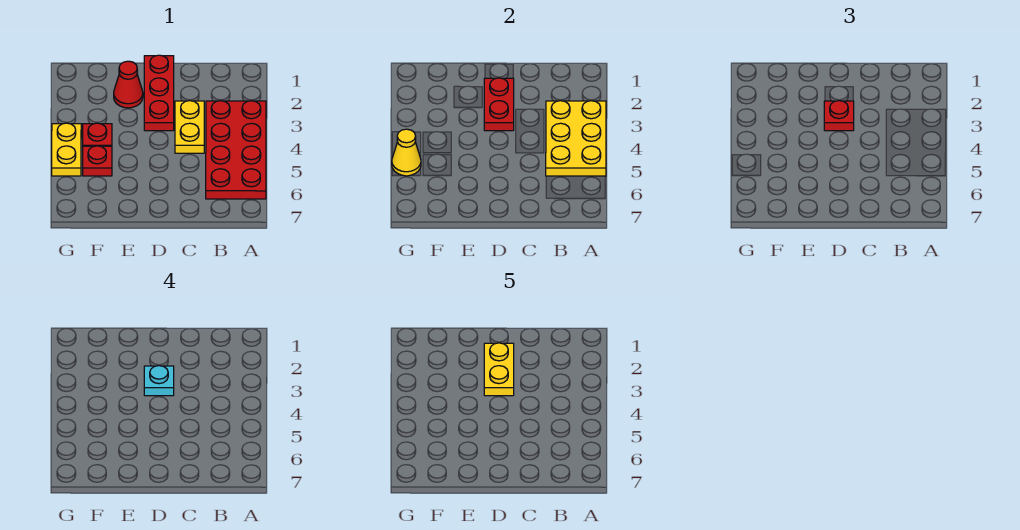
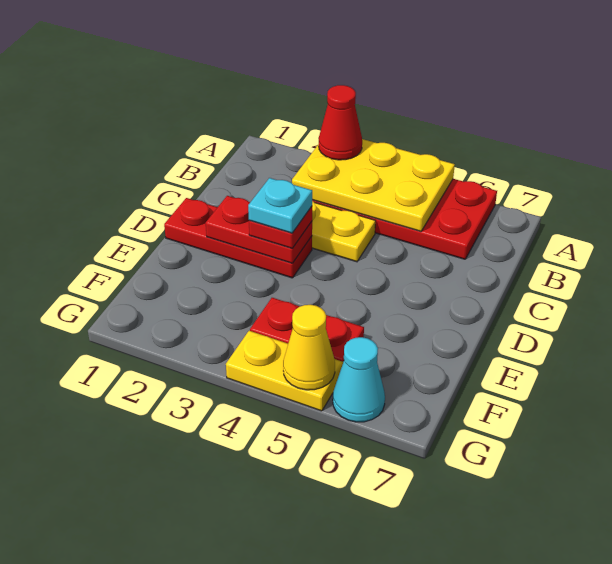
yellow 1x2 plate [484,343,514,396] -> none
red 1x1 cone [114,61,143,108] -> red 1x1 cone moved to [319,85,362,160]
none -> cyan 1x1 cone [333,337,385,422]

